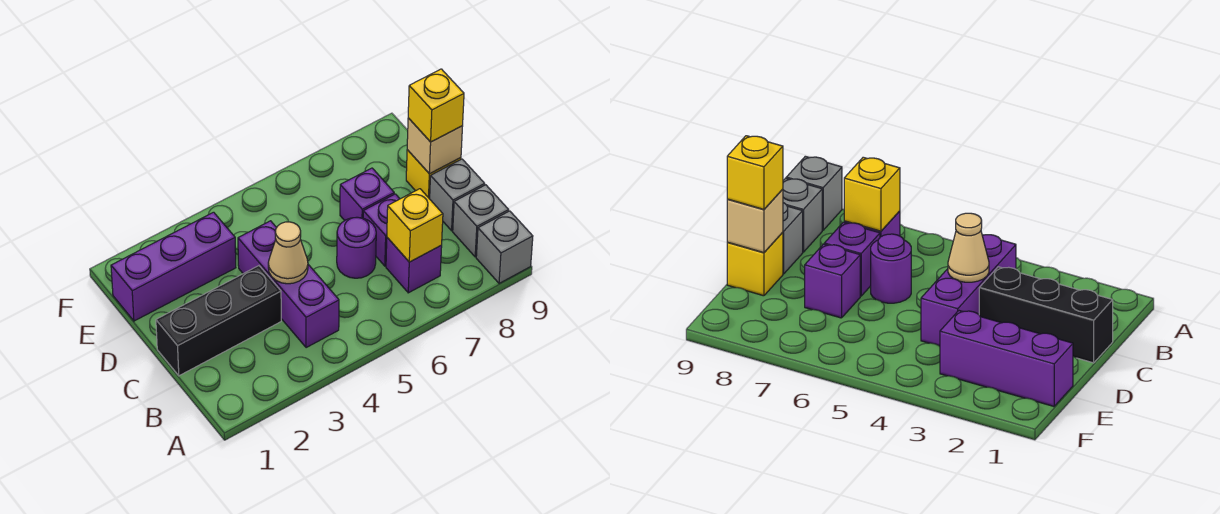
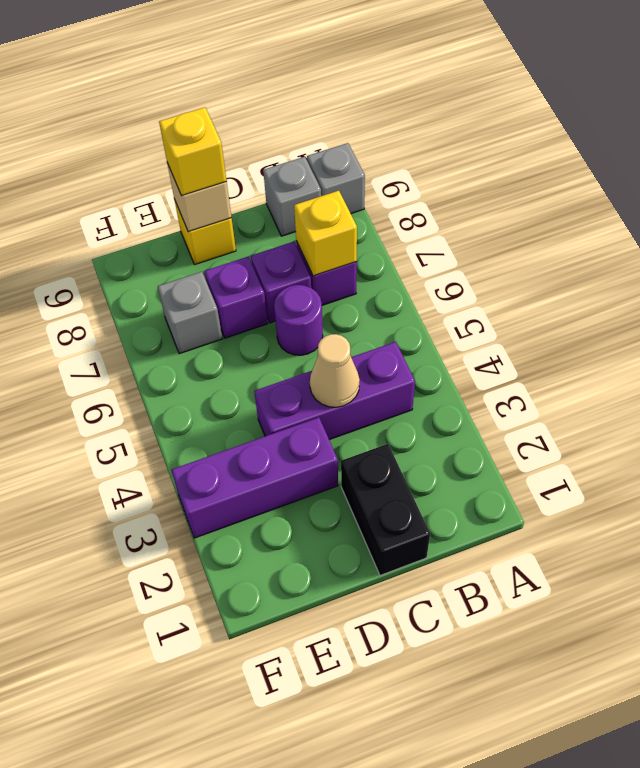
black 1x3 brick [156,266,281,376] -> black 1x2 brick [341,444,430,575]
grey 1x1 brick [430,159,485,231] -> grey 1x1 brick moved to [158,272,222,354]
purple 1x3 brick [111,212,236,321] -> purple 1x3 brick turned to [171,417,338,538]

